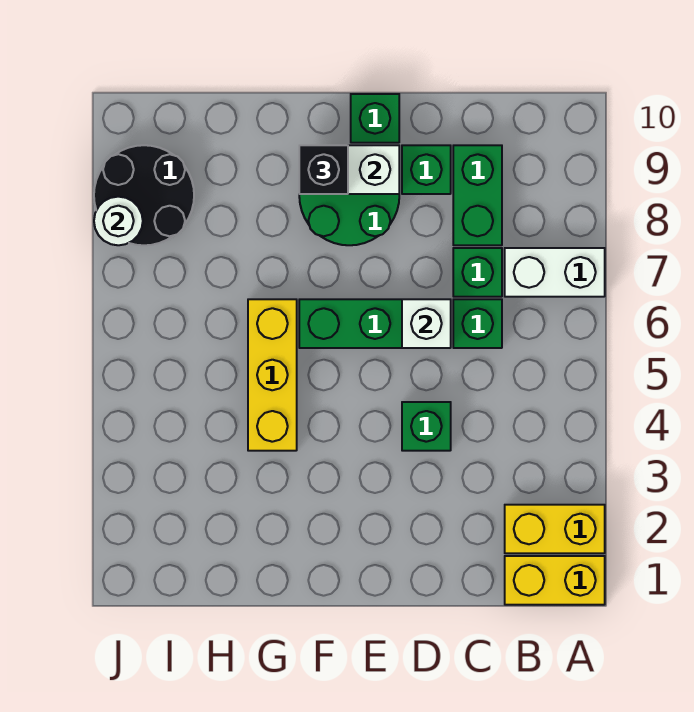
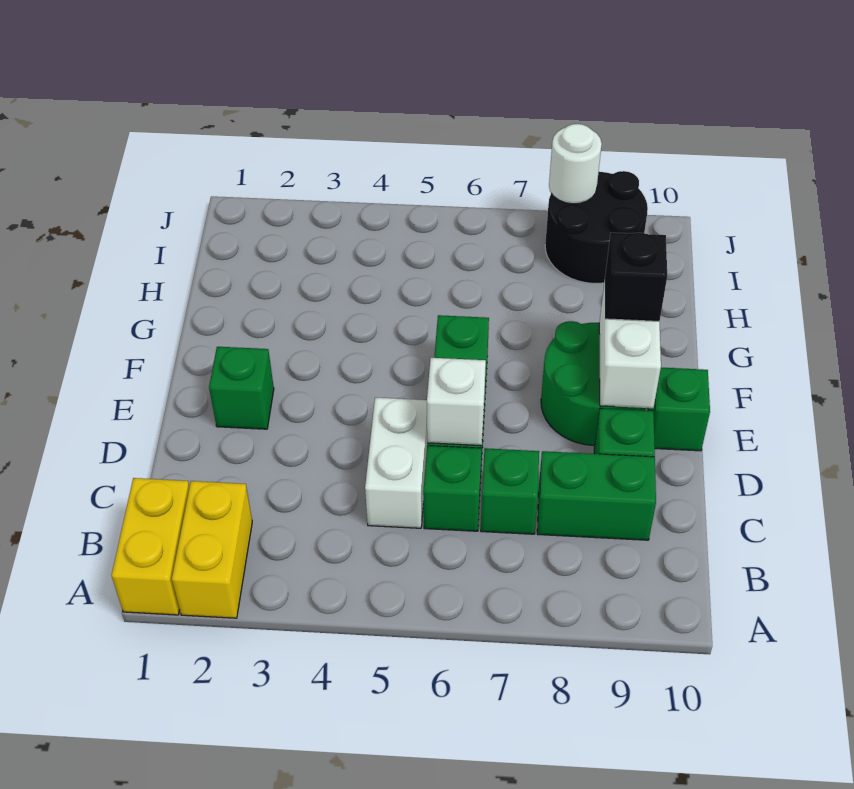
white 1x2 brick [505,248,605,297] -> white 1x2 brick moved to [365,397,427,528]
green 1x1 brick [402,402,451,451] -> green 1x1 brick moved to [209,347,274,429]
yellow 1x3 brick [248,299,297,451] -> none

